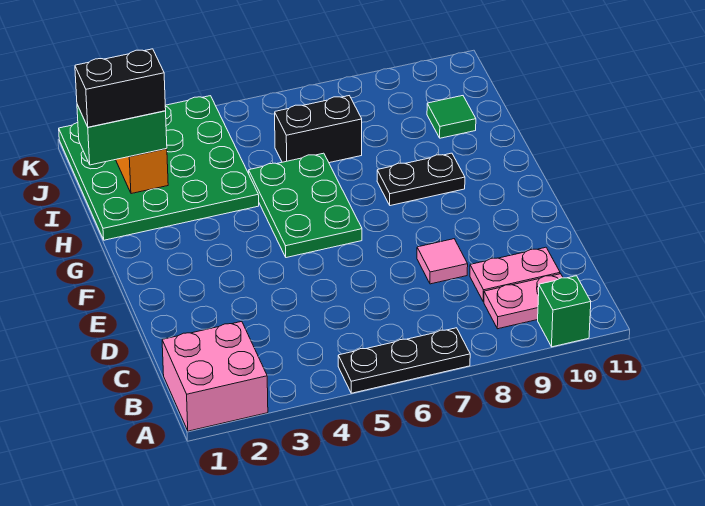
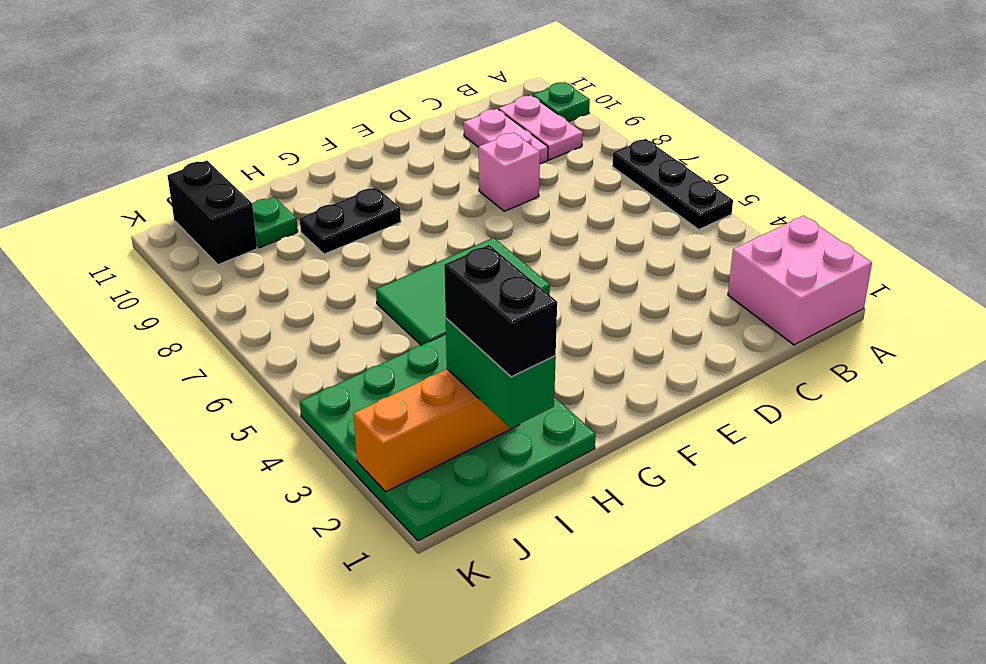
green 1x1 brick [538,276,591,347] -> green 1x1 plate [533,82,590,122]
pink 1x1 tile [417,239,468,284] -> pink 1x1 brick [479,132,540,211]
green 2x3 plate [249,153,362,258] -> green 2x3 tile [376,238,550,345]
black 1x2 plate [377,153,465,206] -> black 1x2 plate turned to [300,187,401,254]
black 1x2 brick [275,96,362,163] -> black 1x2 brick moved to [168,161,257,265]
green 1x1 tile [427,96,476,138] -> green 1x1 plate [252,197,298,248]

